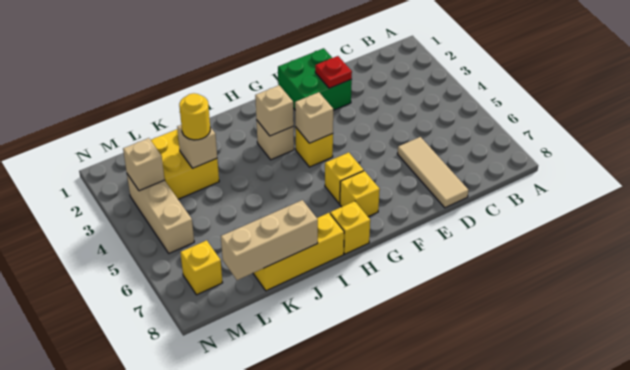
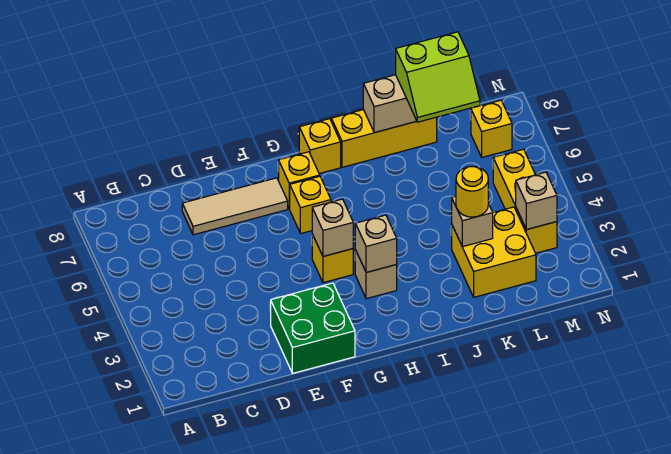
tan 1x3 tile [397,137,468,208] -> tan 1x3 tile turned to [182,178,288,235]
red 1x1 plate [315,56,352,88] -> none
none -> lime 2x2 slope [396,32,480,122]
tan 1x3 brick [127,174,194,253] -> yellow 1x3 brick [493,149,557,253]

